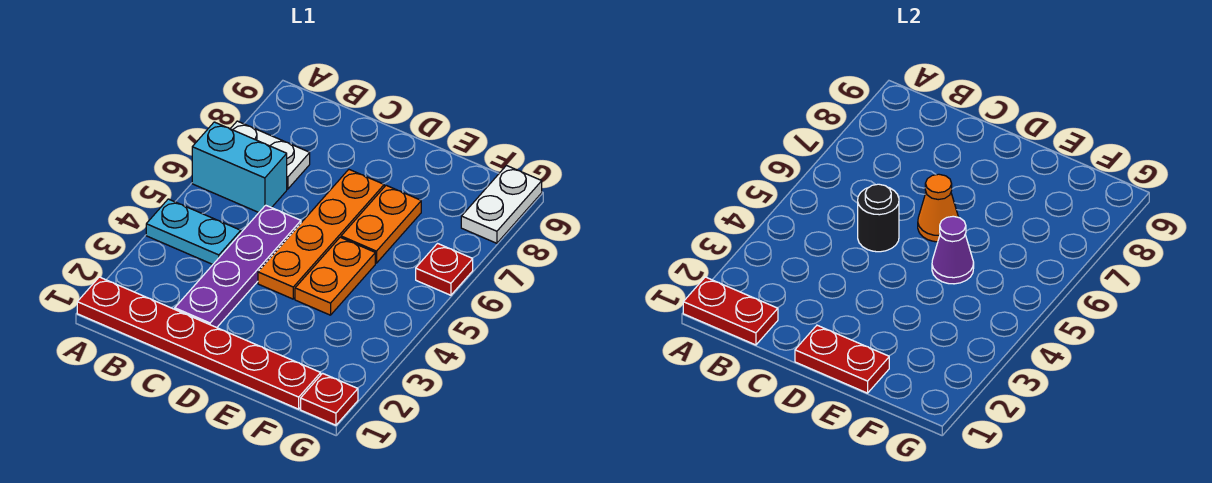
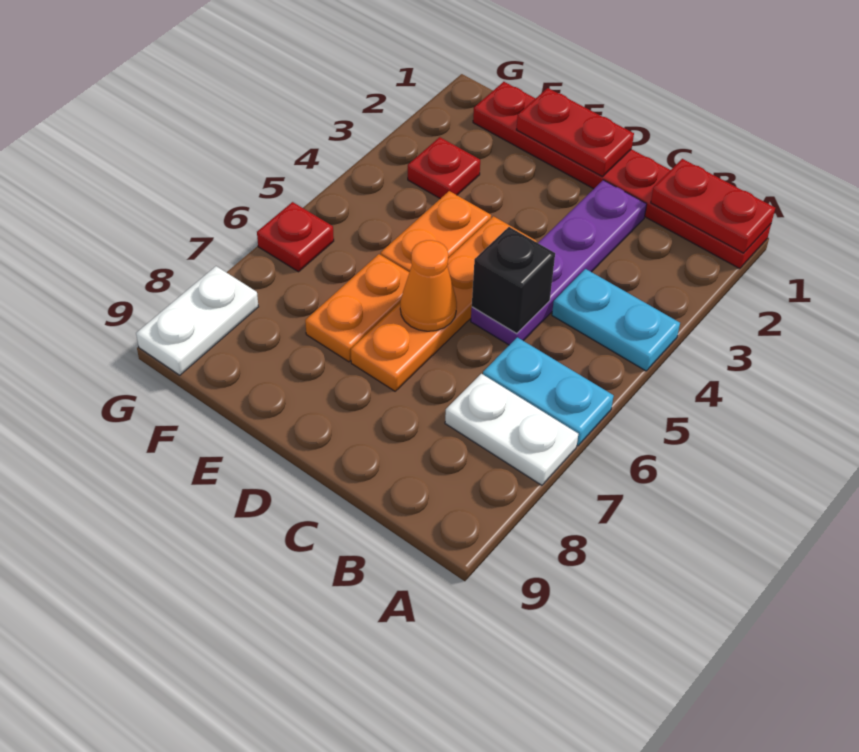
cyan 1x2 brick [192,122,287,212] -> cyan 1x2 plate [483,337,614,446]
black 1x1 round brick [858,184,899,252] -> black 1x1 brick [472,227,555,334]
purple 1x1 cone [932,216,974,284] -> none
red 1x1 plate [301,373,358,425] -> red 1x1 plate moved to [408,137,480,199]

